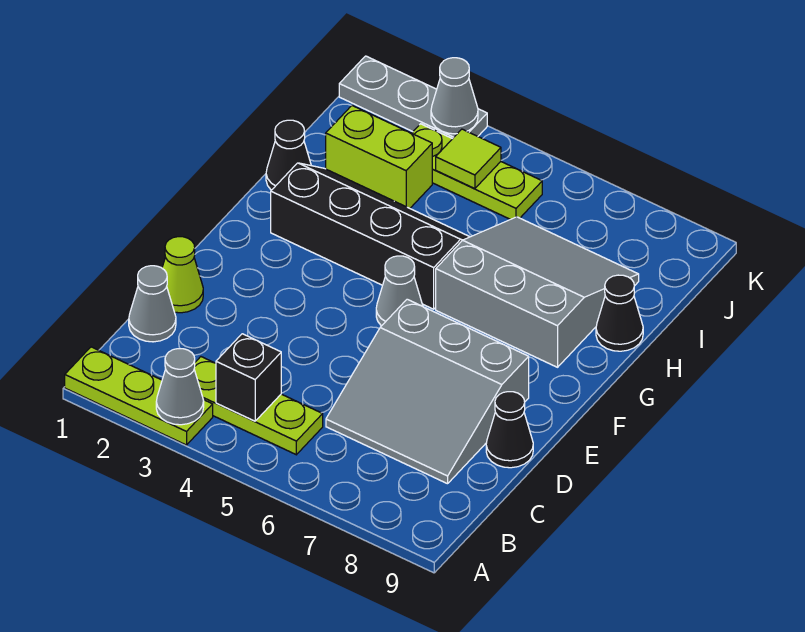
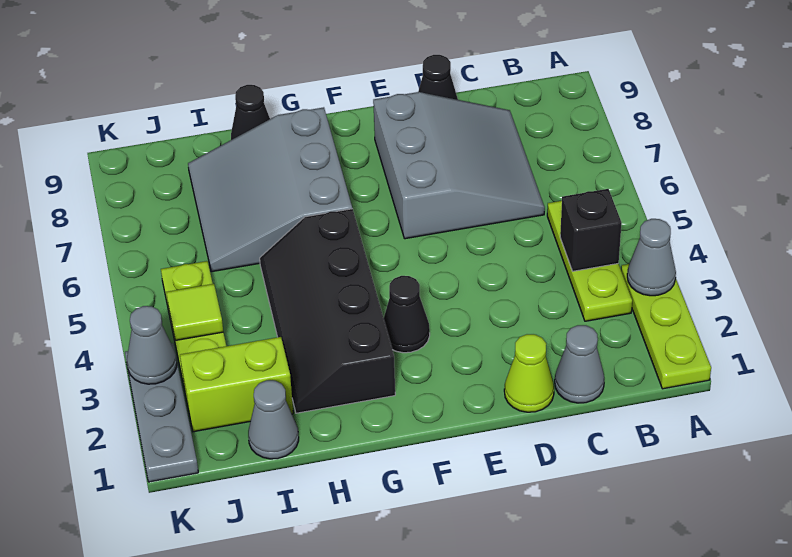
grey 1x1 cone [376,256,423,326] -> grey 1x1 cone moved to [248,380,299,459]
black 1x1 cone [266,120,311,190] -> black 1x1 cone moved to [384,276,430,353]
lime 1x2 brick [326,106,432,208] -> lime 1x2 brick turned to [180,337,293,432]

